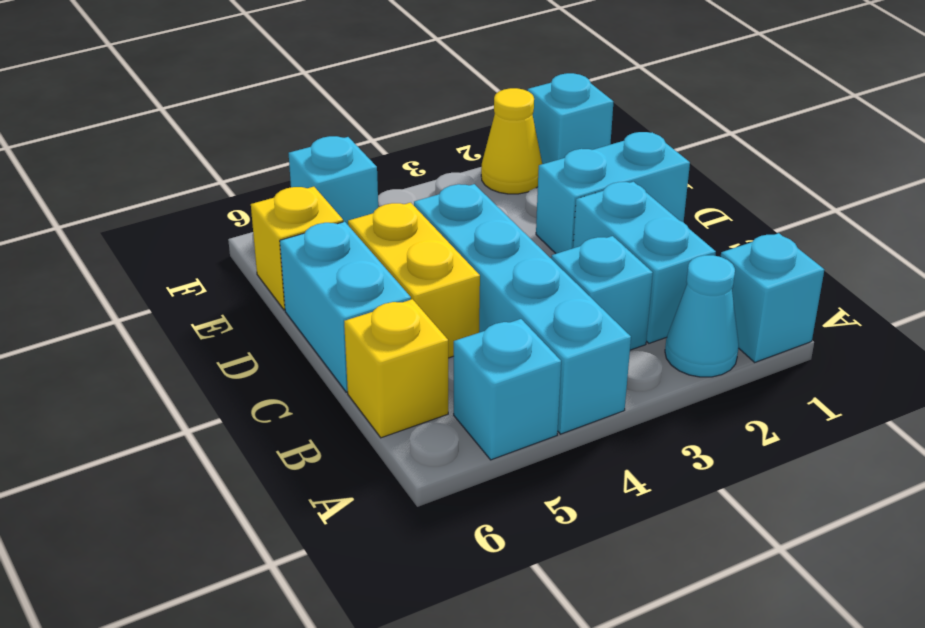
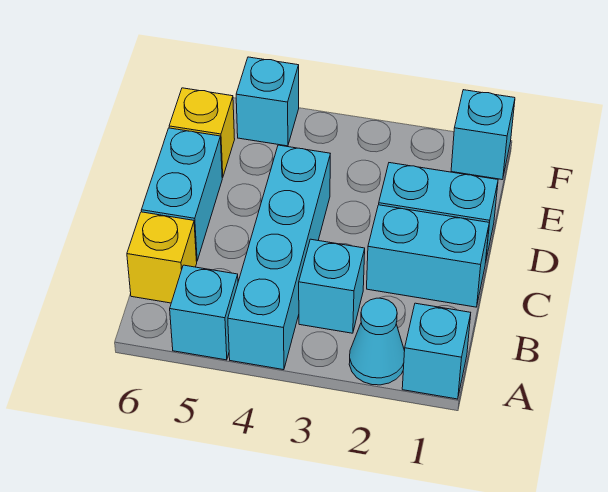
cyan 1x2 brick [573,182,716,343] -> cyan 1x2 brick turned to [367,205,489,307]
yellow 1x2 brick [348,203,480,358] -> none
yellow 1x1 cone [481,88,542,194] -> none

